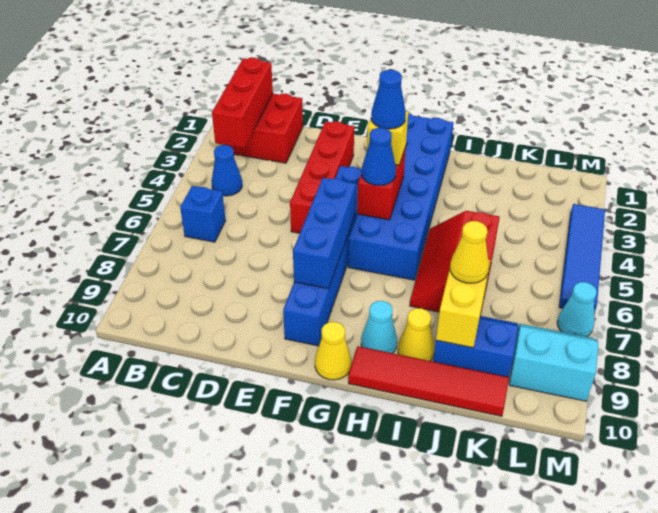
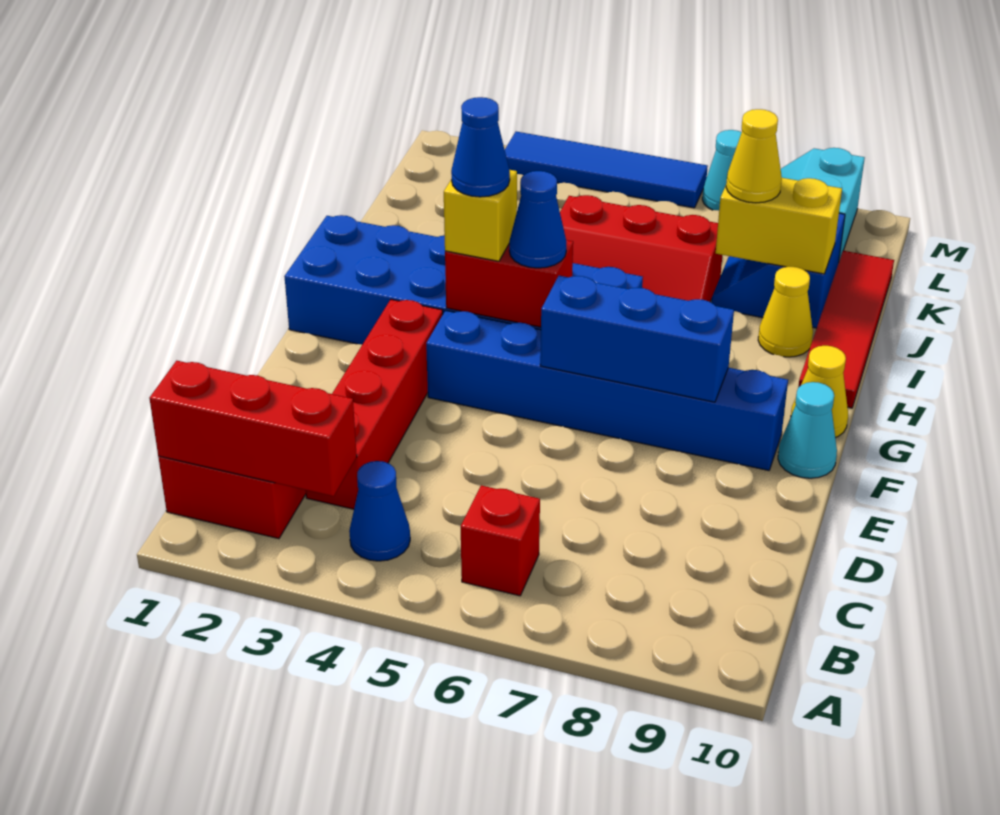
blue 1x1 brick [180,186,226,242] -> red 1x1 brick [461,485,540,596]
red 1x4 brick [290,121,354,233] -> red 1x4 brick turned to [306,299,443,509]
cyan 1x1 cone [361,301,397,353] -> cyan 1x1 cone moved to [778,382,837,478]

